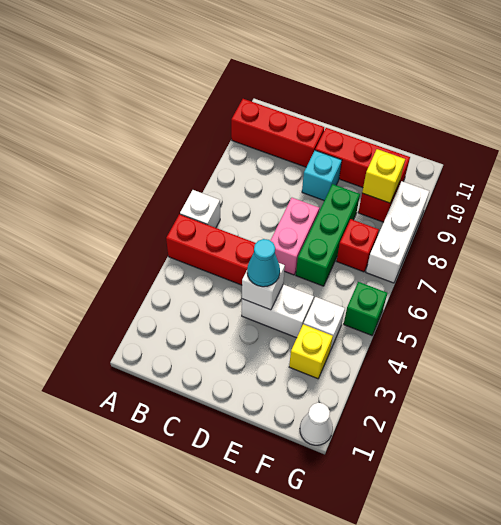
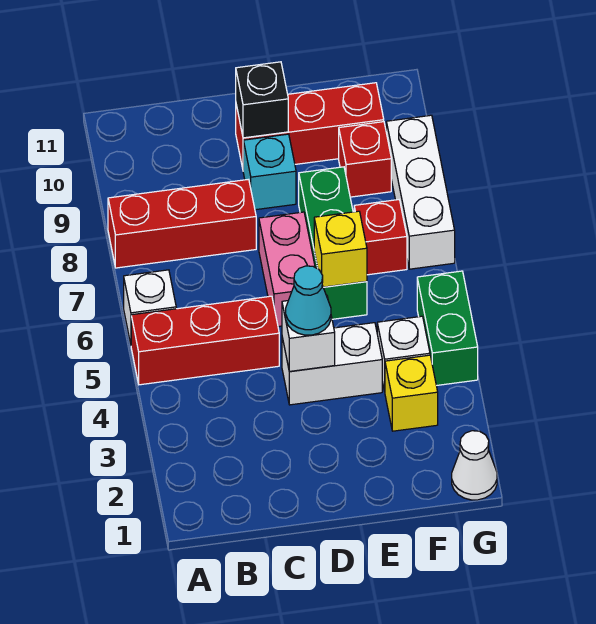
red 1x3 brick [231,99,324,167] -> red 1x3 brick moved to [108,179,256,268]
none -> black 1x1 brick [236,62,288,138]
yellow 1x1 brick [362,149,405,203] -> yellow 1x1 brick moved to [314,211,367,287]
green 1x1 brick [344,282,387,335] -> green 1x2 brick [417,271,478,386]

